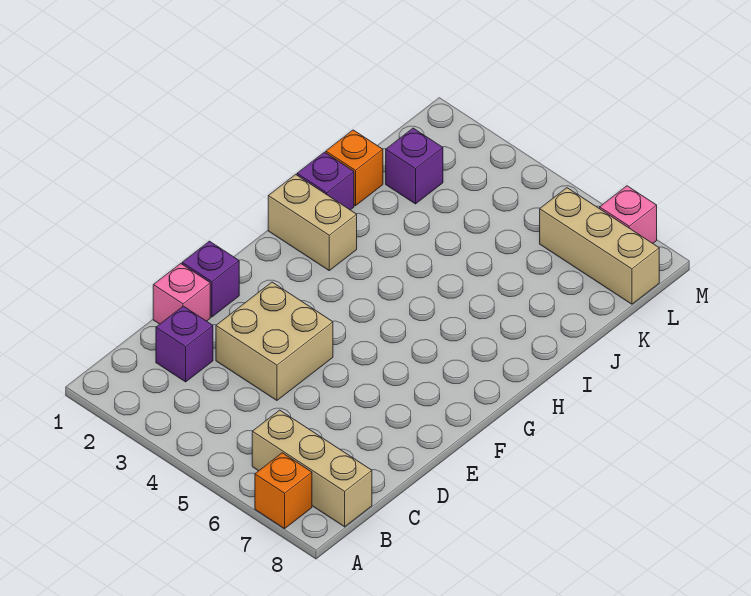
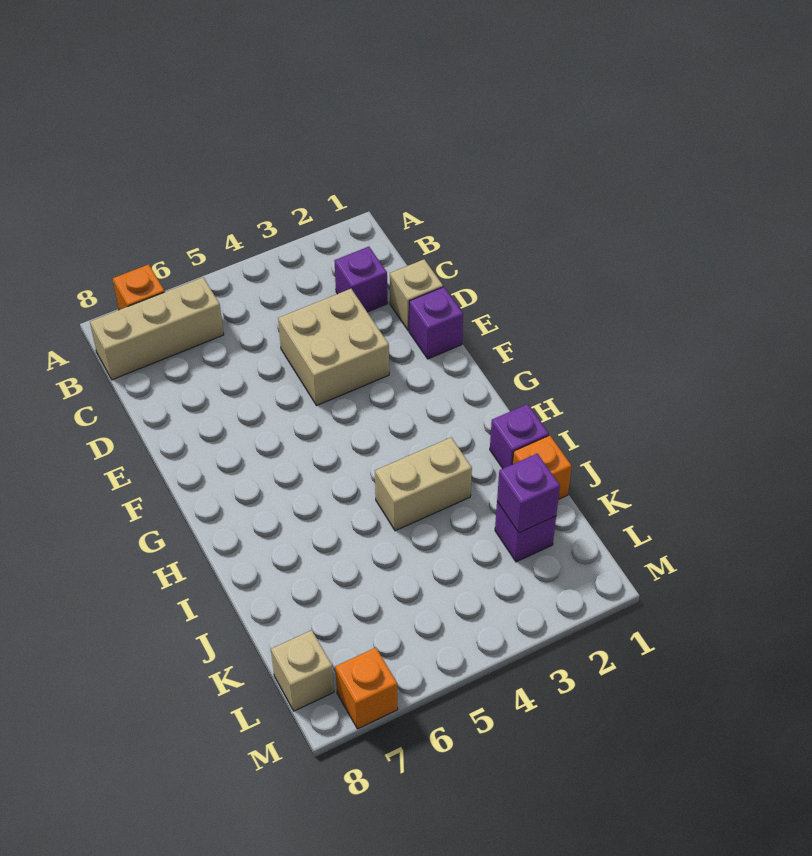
pink 1x1 brick [153,264,210,324] -> tan 1x1 brick [390,259,443,331]
tan 1x2 brick [268,174,357,270] -> tan 1x2 brick moved to [375,437,472,531]
none -> purple 1x1 brick [497,454,560,533]
tan 1x3 brick [540,188,659,304] -> tan 1x1 brick [271,630,334,711]
pink 1x1 brick [600,186,657,243] -> orange 1x1 brick [335,647,398,729]

